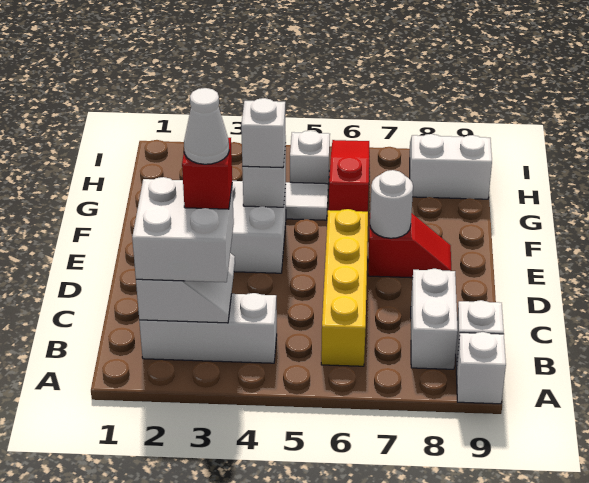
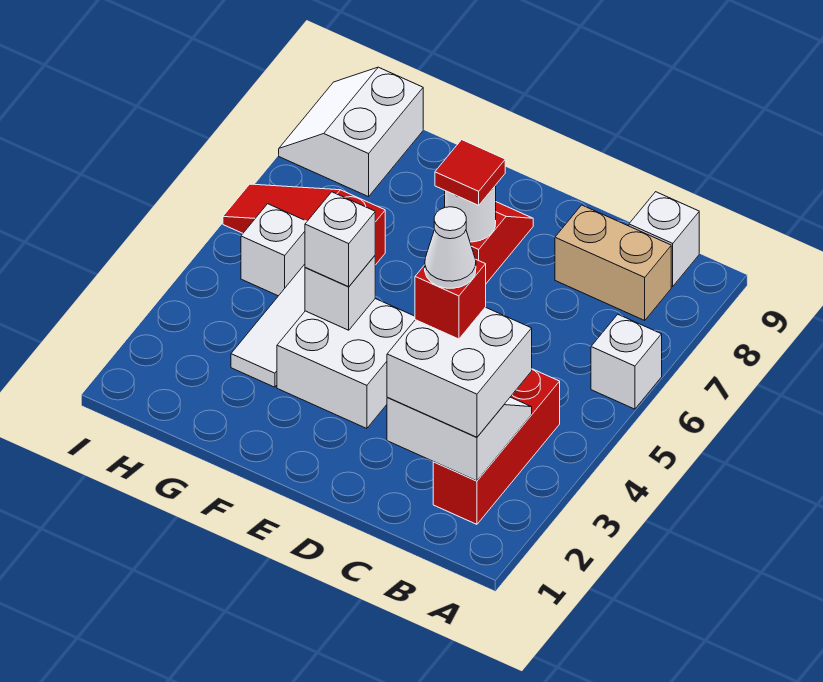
white 1x1 brick [456,332,506,404] -> white 1x1 brick moved to [591,315,662,409]
white 1x3 brick [139,293,277,363] -> red 1x3 brick [433,369,560,524]
yellow 1x4 brick [321,209,368,366] -> none
white 1x2 brick [411,269,458,369] -> tan 1x2 brick [555,205,671,320]
none -> red 1x1 tile [435,140,505,205]

